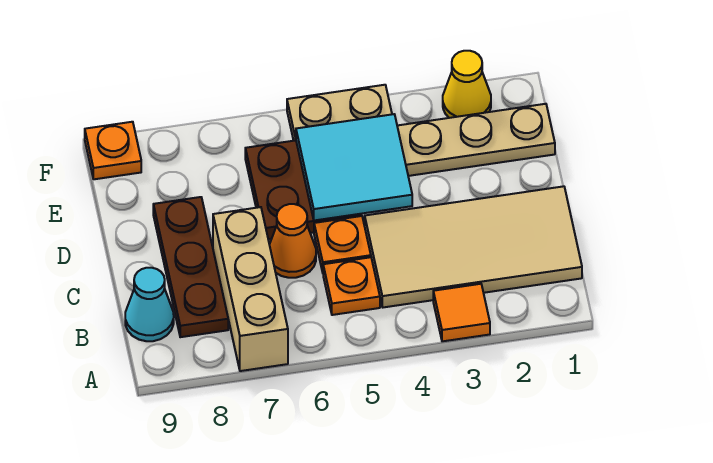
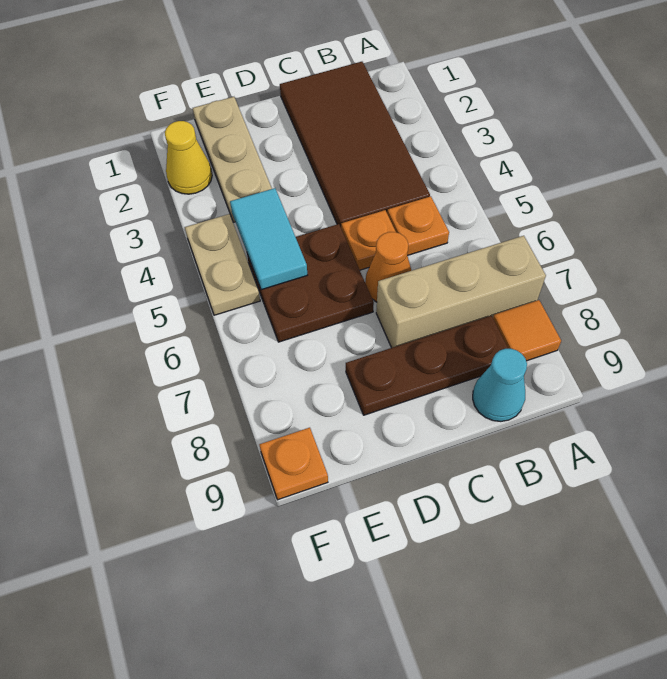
orange 1x1 tile [433,284,490,341] -> orange 1x1 tile moved to [493,300,561,361]
tan 2x4 tile [365,186,582,307] -> brown 2x4 tile [280,62,430,227]
cyan 2x2 tile [296,114,412,221] -> cyan 1x2 tile [230,188,307,290]

